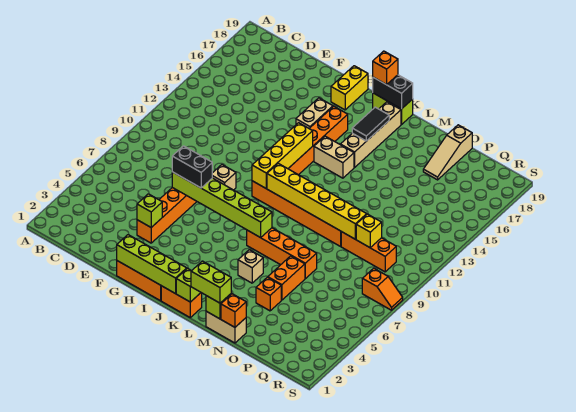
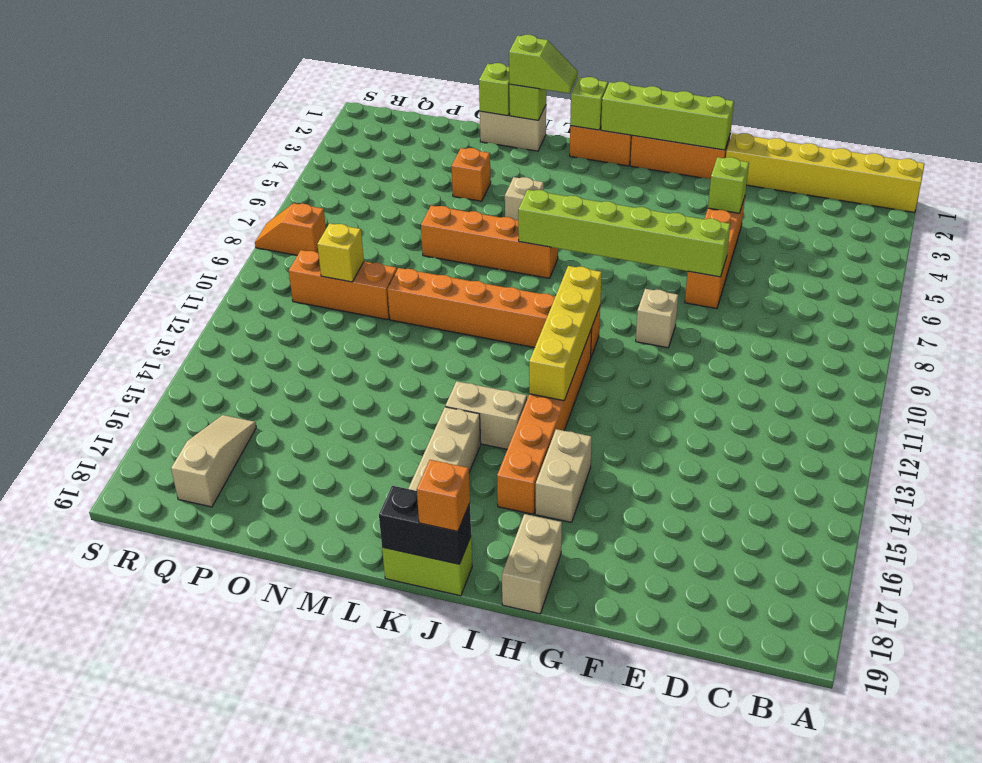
black 1x2 brick [172,146,212,188] -> none
yellow 1x2 brick [331,66,368,110] -> tan 1x2 brick [502,514,562,614]
yellow 1x6 brick [267,163,367,239] -> yellow 1x6 brick moved to [726,133,924,213]
black 1x2 tile [352,107,389,141] -> none
lime 1x2 brick [191,261,231,303] -> lime 1x2 slope [509,35,577,93]
orange 1x1 brick [221,294,246,327] -> lime 1x1 brick [479,63,510,116]
orange 1x2 brick [268,256,305,300] -> none
tan 1x3 slope [423,125,472,180] -> tan 1x3 slope moved to [171,415,256,507]

